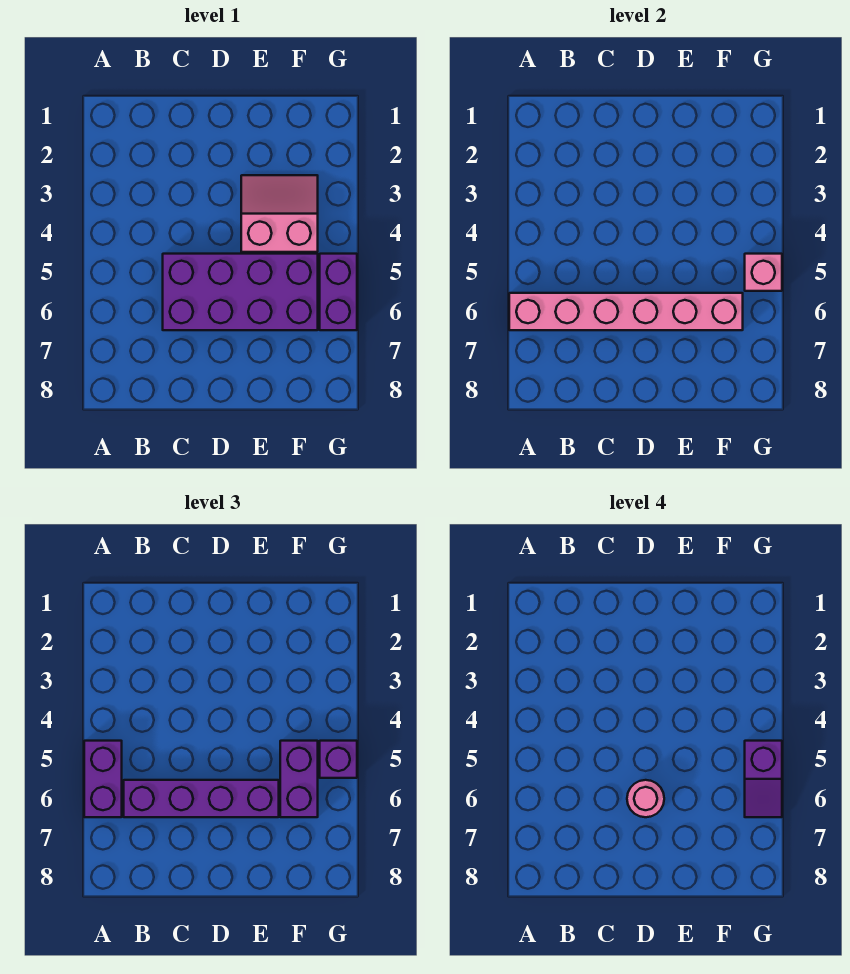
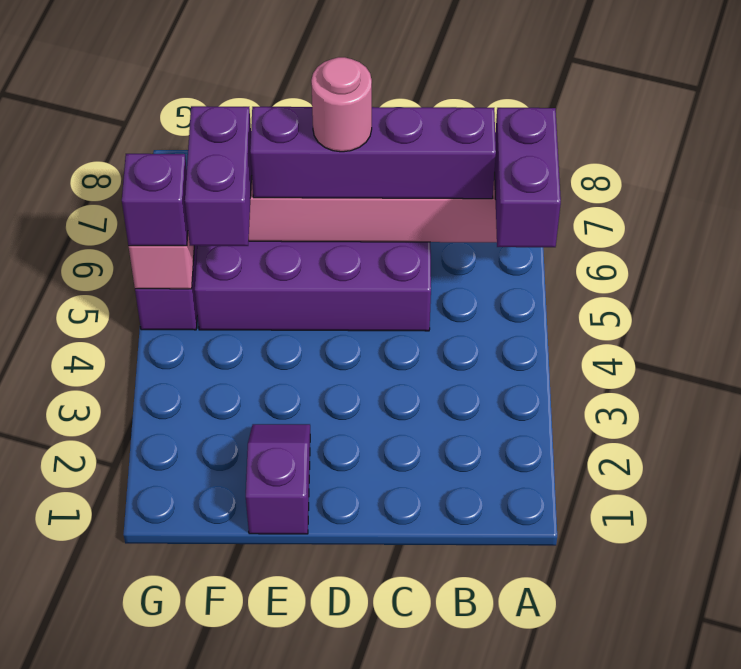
pink 2x2 slope [241,175,318,252] -> none
purple 1x2 slope [745,741,782,817] -> purple 1x2 slope moved to [246,424,310,534]

